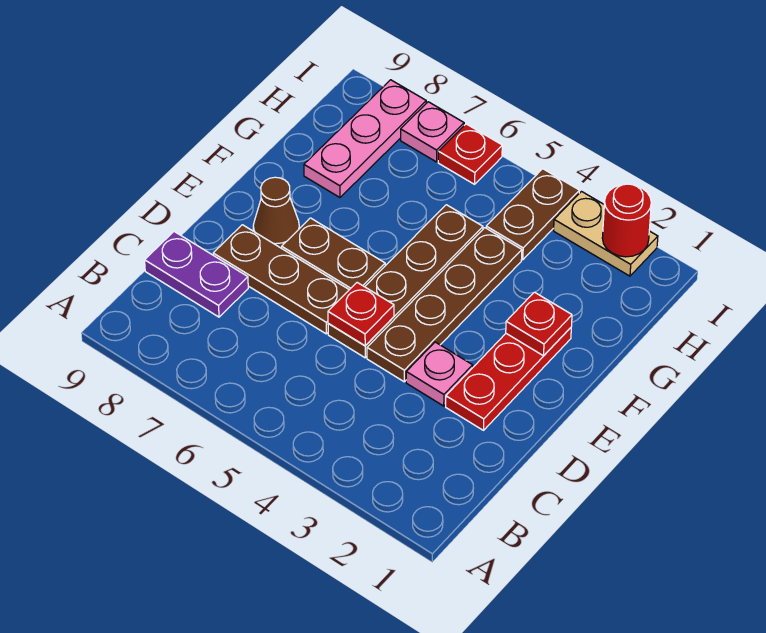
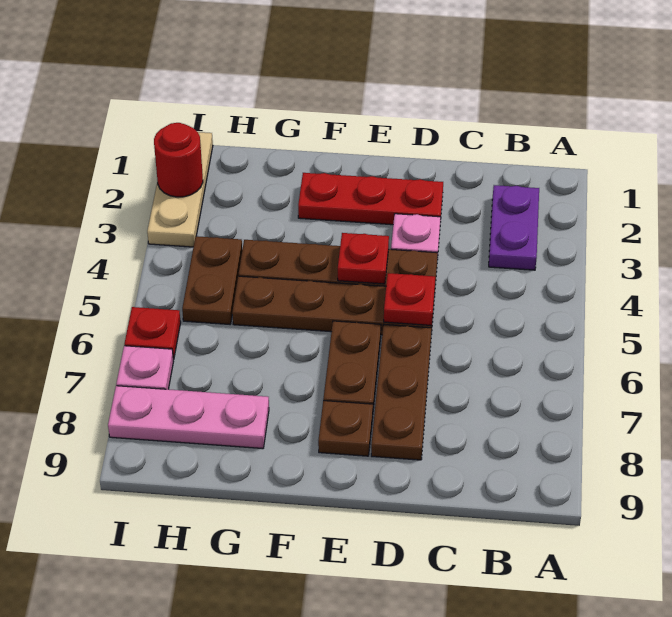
purple 1x2 plate [145,232,248,317] -> purple 1x2 plate moved to [489,185,539,270]
brown 1x1 cone [253,177,299,248] -> brown 1x1 plate [318,401,373,456]
red 1x1 plate [506,292,572,356] -> red 1x1 plate moved to [338,233,389,284]
brown 1x2 plate [486,169,579,260] -> brown 1x2 plate turned to [182,236,242,324]
tan 1x2 plate [554,191,658,276] -> tan 1x3 plate [147,132,213,247]

